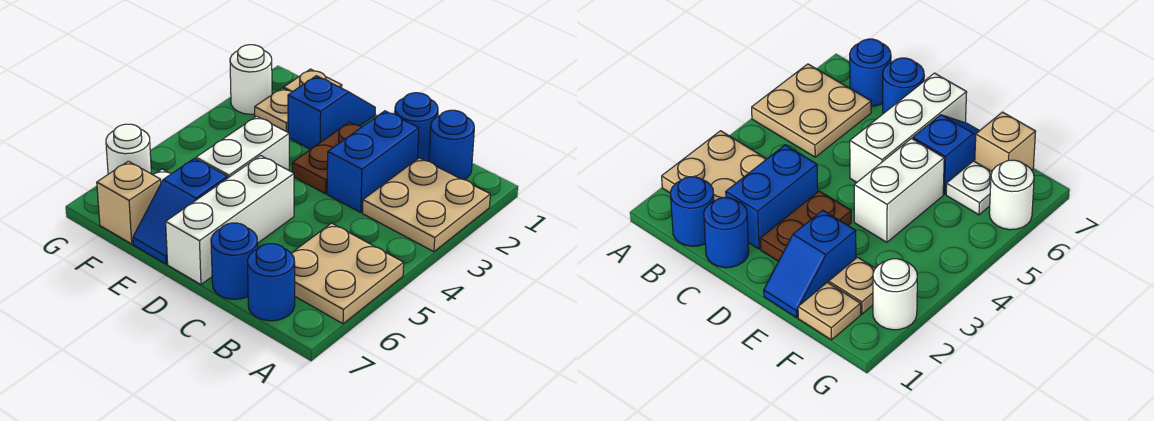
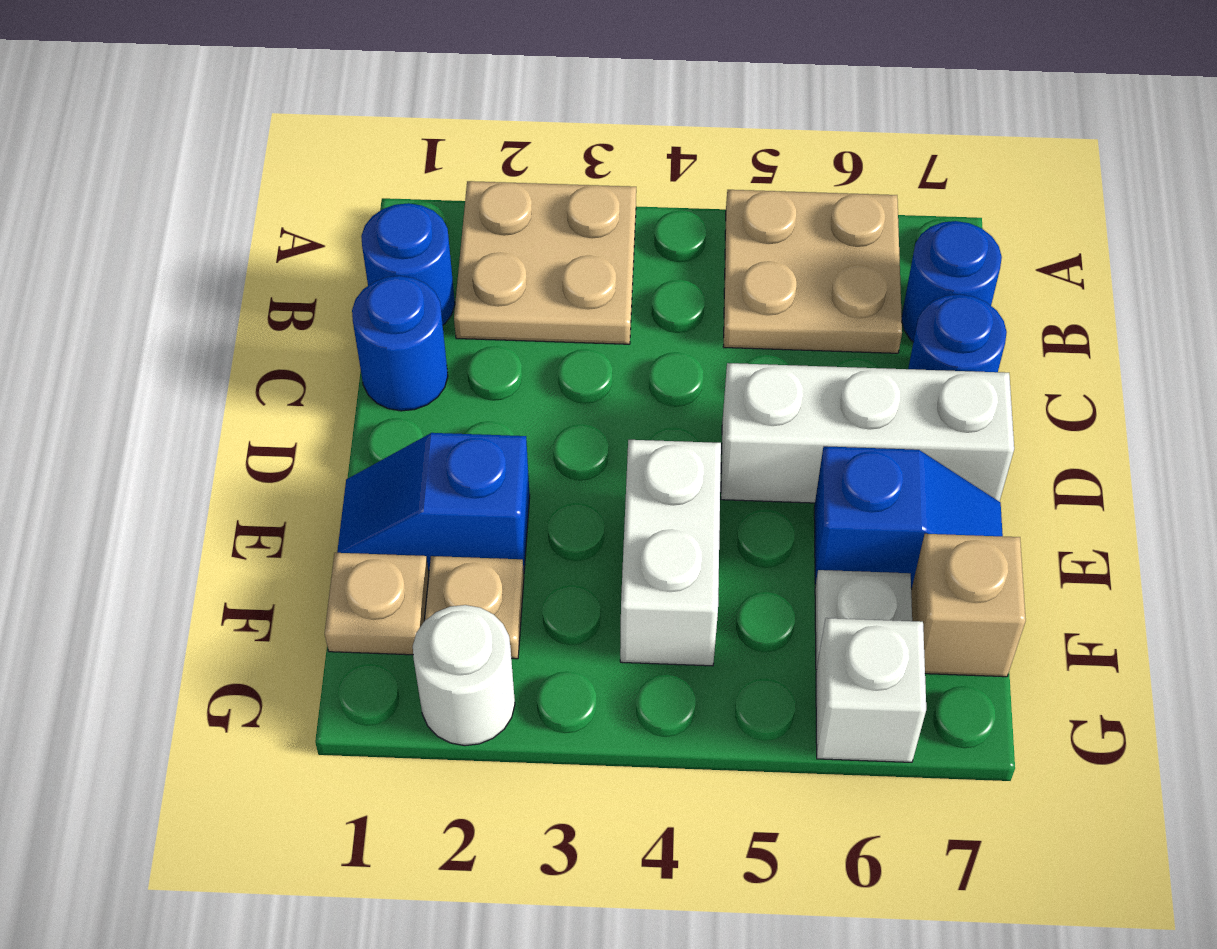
blue 1x2 brick [327,111,419,212] -> none
brown 1x2 plate [292,122,361,194] -> none
white 1x2 brick [196,116,289,178] -> white 1x2 brick turned to [620,440,721,666]
white 1x1 round brick [106,124,151,174] -> white 1x1 brick [816,618,926,762]

